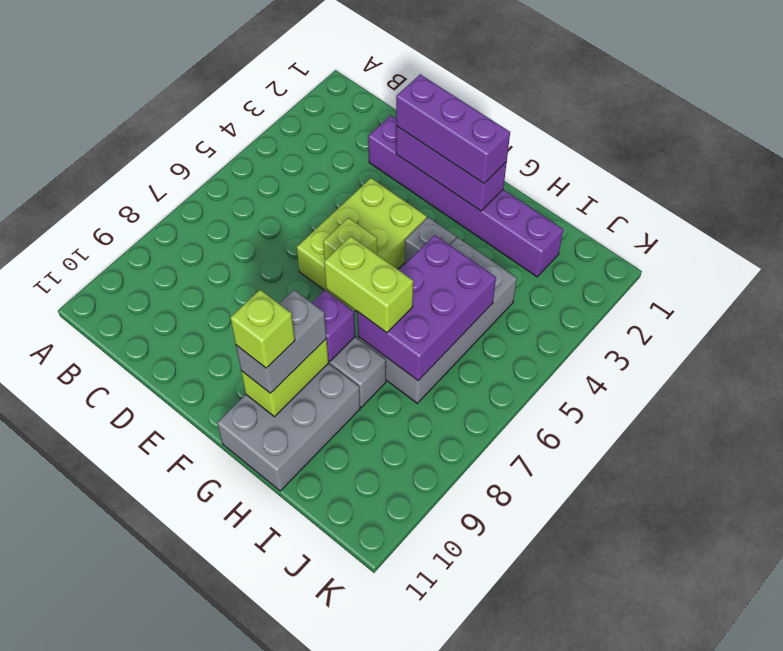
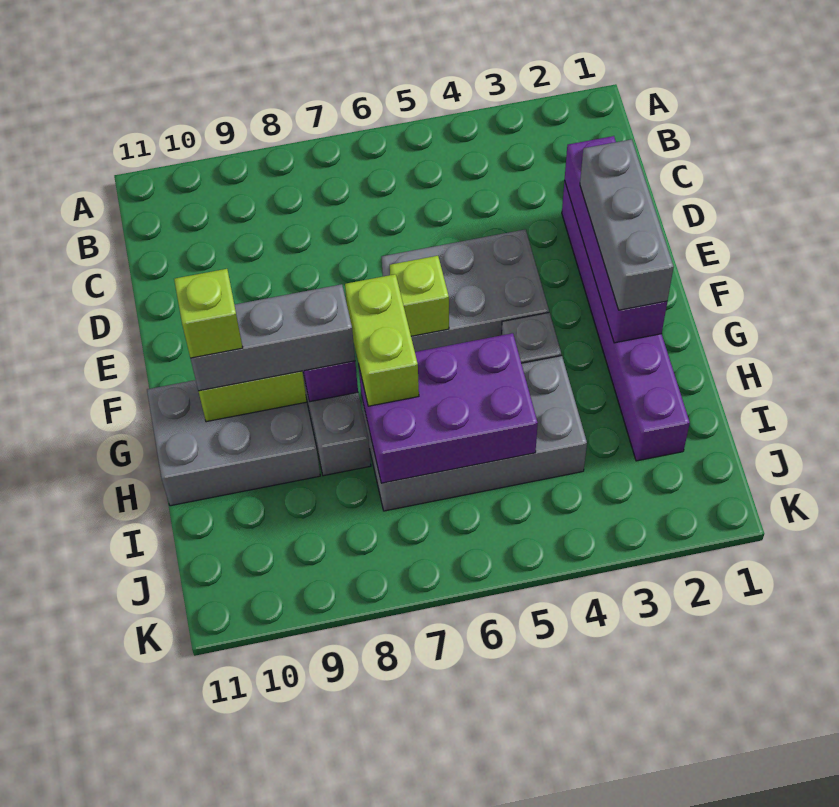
purple 1x3 brick [396,126,507,211] -> purple 1x4 brick [565,136,667,343]
purple 1x3 brick [396,74,510,183] -> grey 1x3 brick [580,139,674,310]
lime 2x3 brick [297,178,427,312] -> grey 2x3 brick [382,229,549,352]
grey 1x2 brick [236,290,326,393] -> grey 1x3 brick [191,284,355,391]

